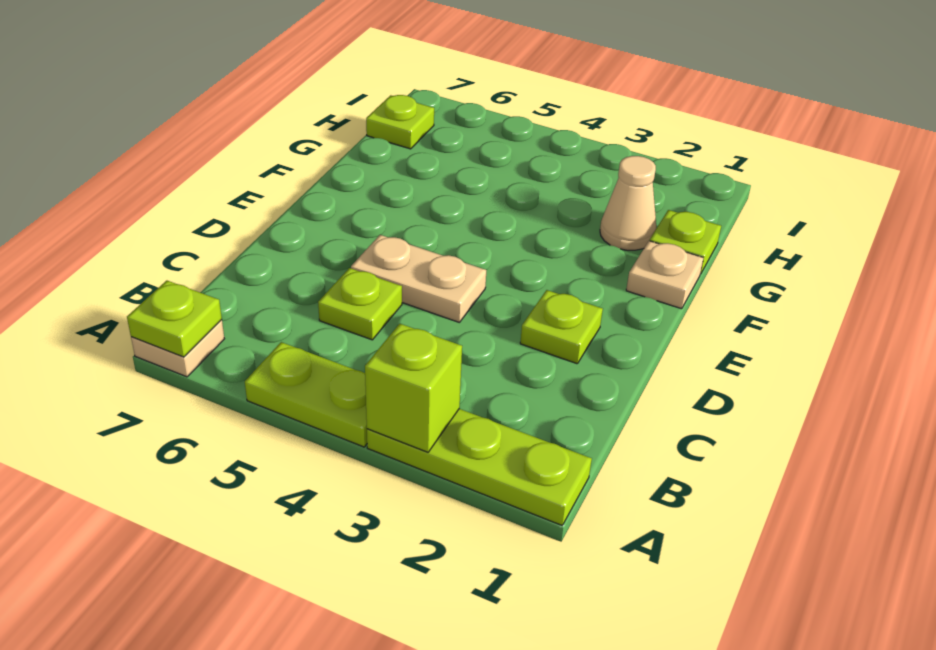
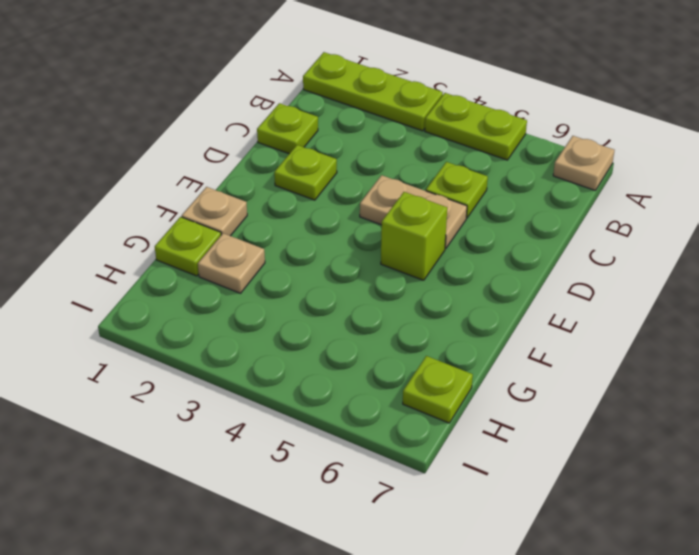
lime 1x1 brick [365,324,462,452] -> lime 1x1 brick moved to [381,192,447,280]
lime 1x1 plate [127,281,222,357] -> lime 1x1 plate moved to [257,103,318,154]
tan 1x1 cone [600,156,656,250] -> tan 1x1 plate [198,233,265,293]

